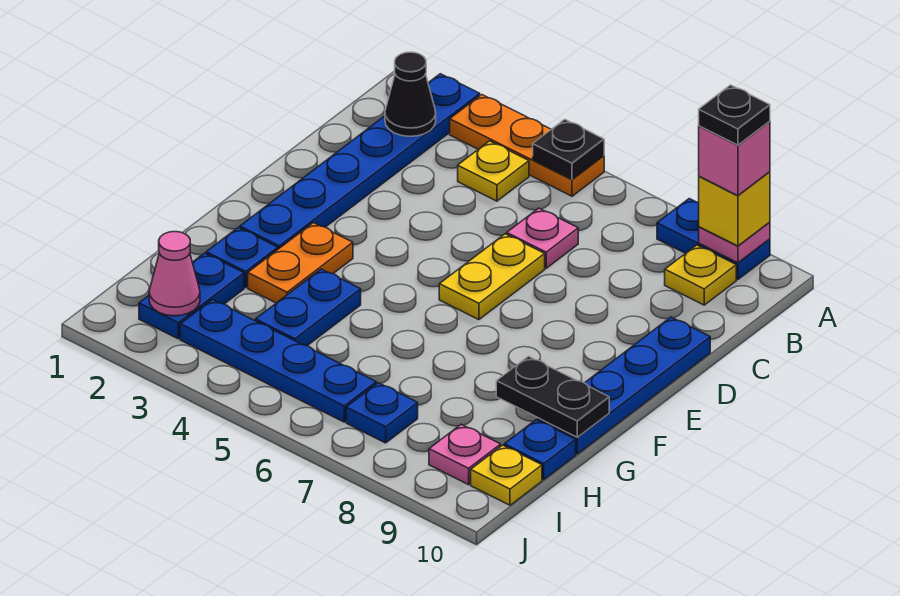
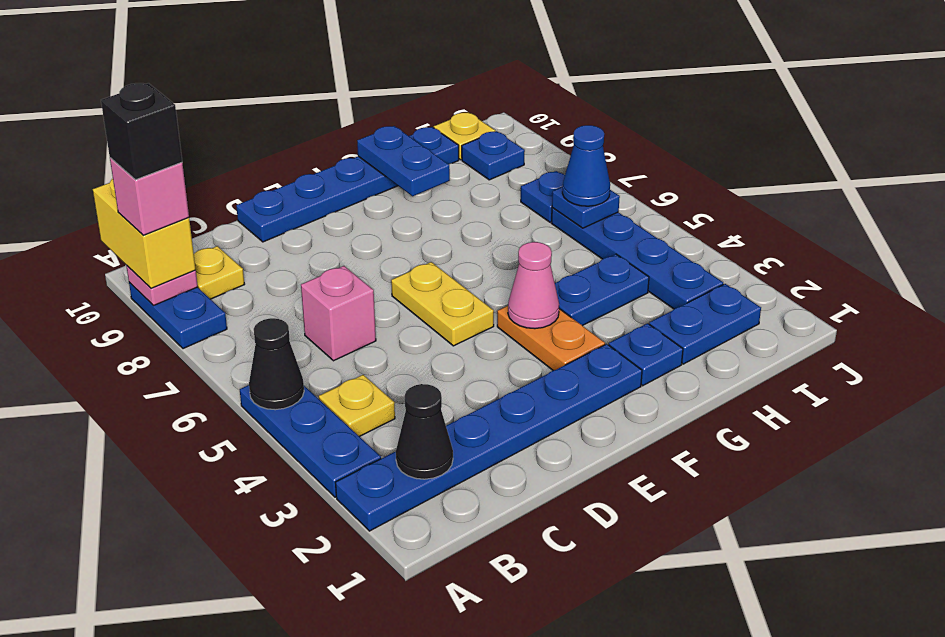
orange 1x3 plate [450,95,604,196] -> blue 1x3 plate [240,385,381,497]
black 1x1 plate [533,119,604,179] -> black 1x1 cone [249,318,304,410]
yellow 1x1 brick [699,172,770,246] -> yellow 1x2 brick [93,179,196,288]
black 1x1 plate [699,85,770,145] -> black 1x1 brick [101,83,182,180]
pink 1x1 plate [507,208,578,268] -> pink 1x1 brick [301,266,376,361]
yellow 1x2 plate [439,234,545,320] -> yellow 1x2 plate turned to [391,262,494,346]
orange 1x2 plate [248,223,353,303] -> orange 1x2 plate turned to [497,306,605,370]
black 1x2 plate [496,356,609,437] -> blue 1x2 plate [357,126,450,196]
pink 1x1 cone [149,232,200,316] -> pink 1x1 cone moved to [508,242,559,329]
none -> blue 1x1 plate [552,187,620,228]
none -> blue 1x1 cone [562,125,610,206]
pink 1x1 plate [429,424,501,485] -> blue 1x1 plate [462,131,525,180]

